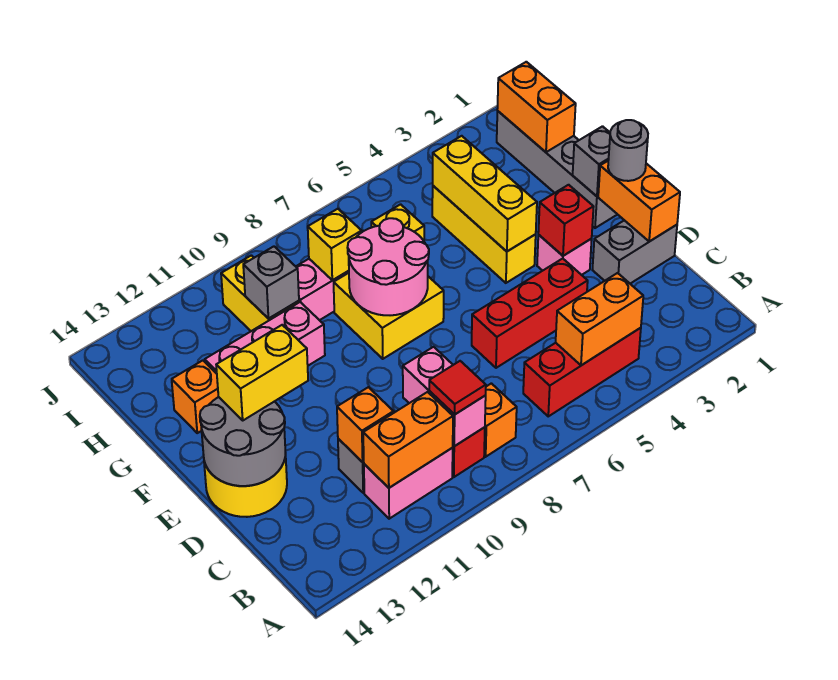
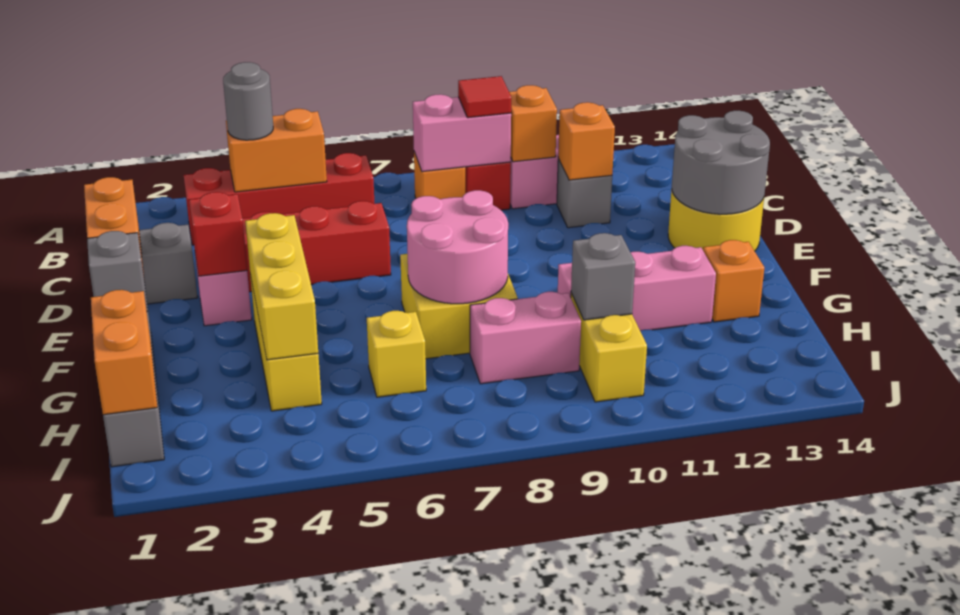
red 1x3 brick [523,328,641,416] -> red 1x4 brick [184,153,374,245]
pink 1x2 brick [403,347,486,446] -> pink 1x2 brick turned to [413,94,511,172]
orange 1x2 brick [363,392,453,488] -> orange 1x1 brick [509,85,557,162]
grey 1x1 round brick [608,120,648,181] -> grey 1x1 round brick moved to [223,62,273,140]
yellow 1x2 brick [216,325,308,420] -> none
yellow 1x1 brick [308,209,362,280] -> none

